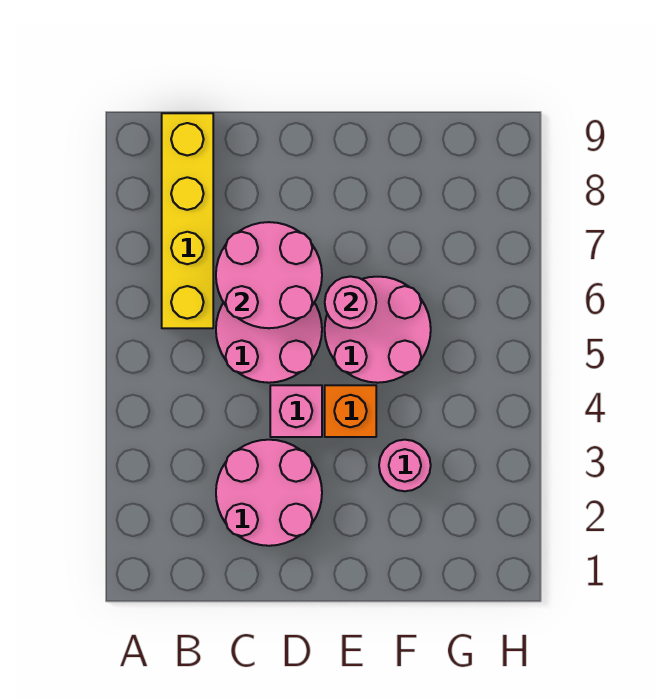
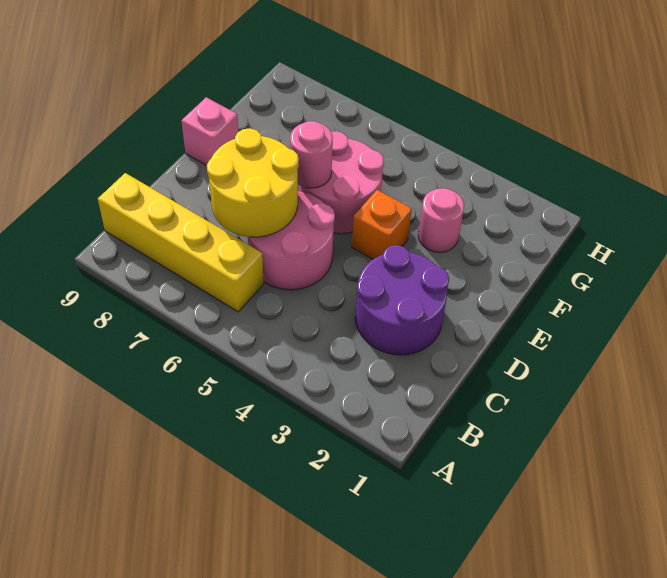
pink 2x2 round brick [216,440,322,546] -> purple 2x2 round brick [355,245,449,355]
pink 2x2 round brick [216,222,322,328] -> yellow 2x2 round brick [207,128,299,237]
pink 1x1 brick [270,385,322,437] -> pink 1x1 brick moved to [182,97,238,165]

